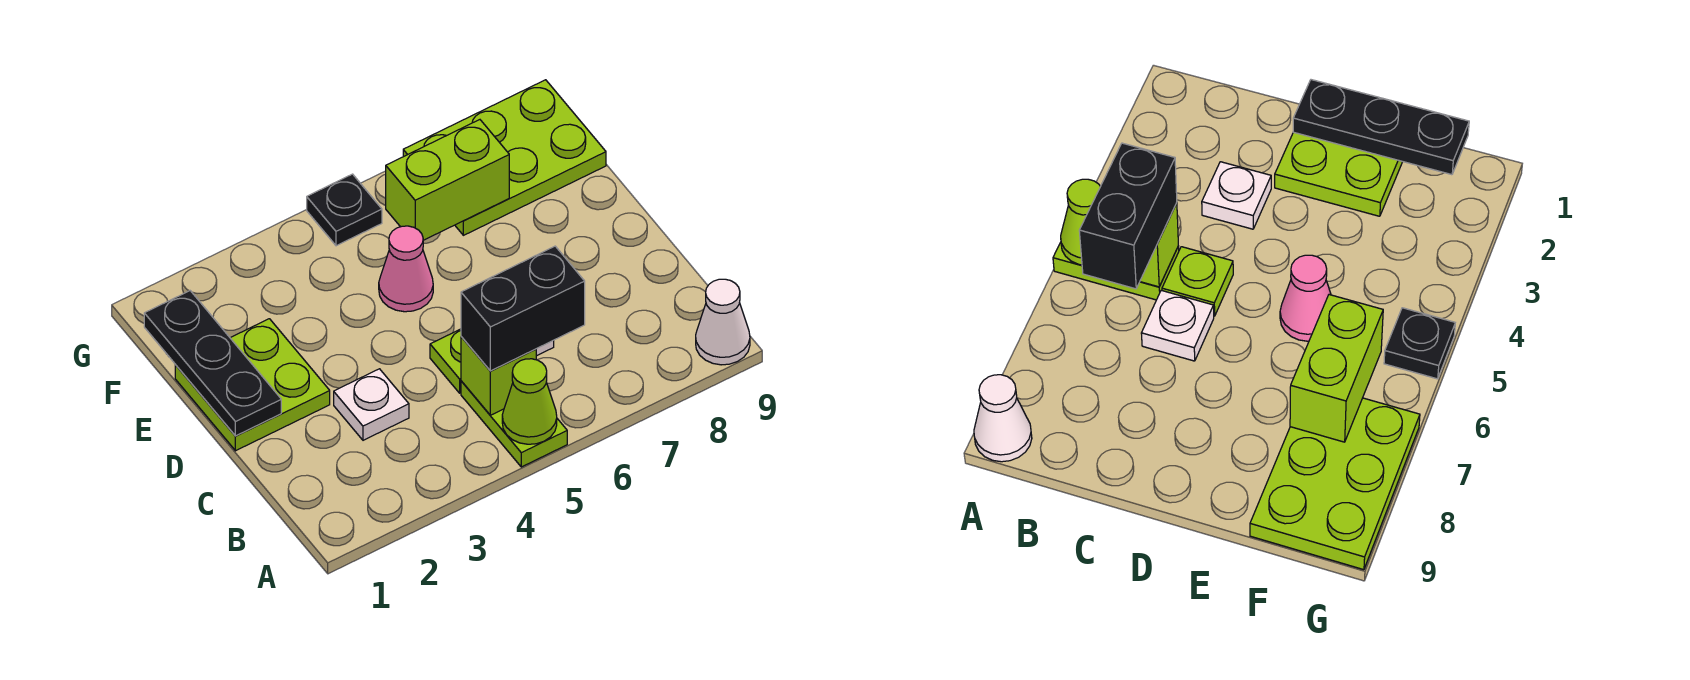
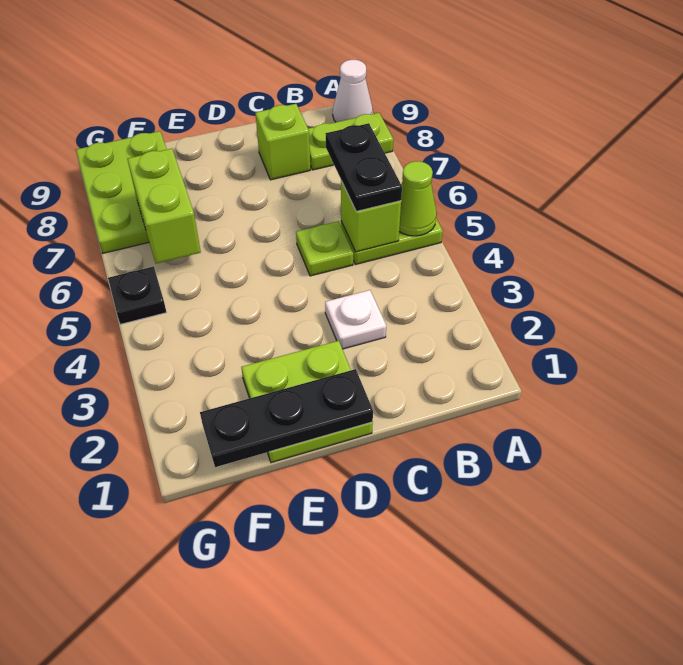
none -> lime 1x2 plate [308,113,393,170]
black 1x2 brick [461,246,585,371] -> black 1x2 plate [325,123,402,211]
white 1x1 plate [1141,290,1214,361] -> none
none -> lime 1x1 brick [255,104,310,180]
pink 1x1 cone [379,226,433,312] -> none

